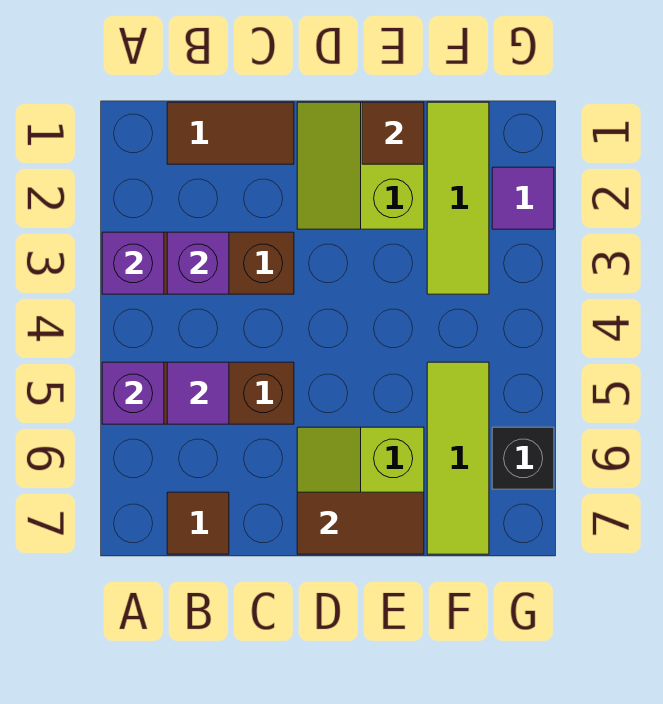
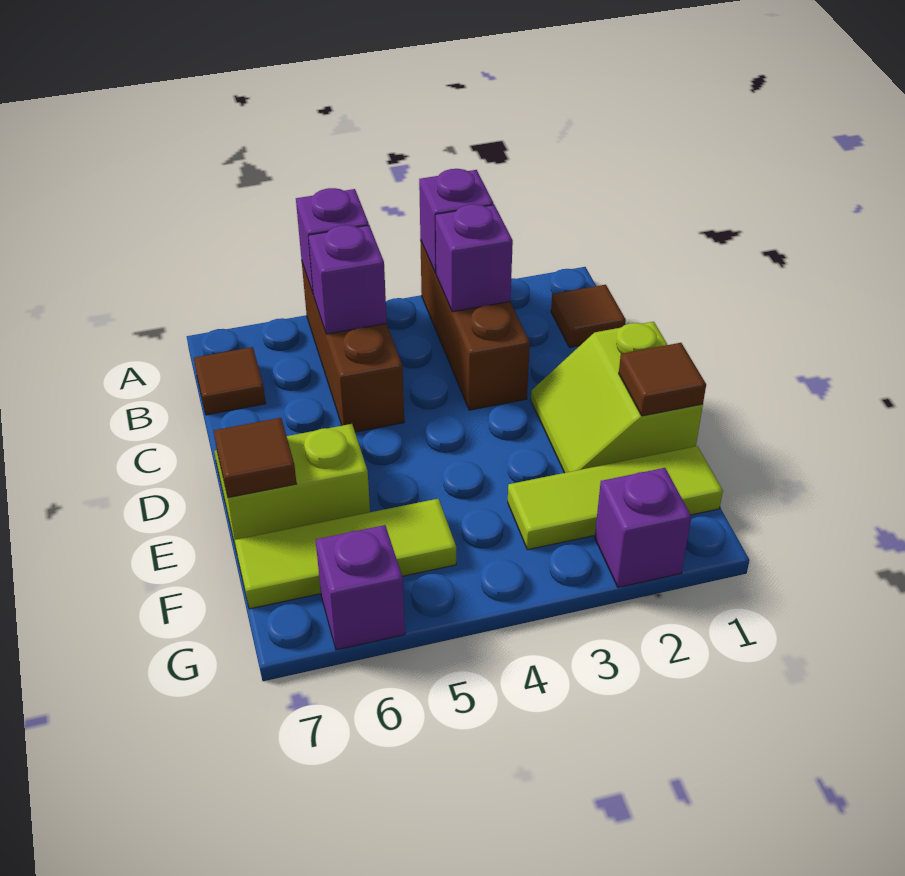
brown 1x2 tile [167,102,294,164] -> brown 1x1 tile [551,285,626,348]
purple 1x1 tile [167,362,229,424] -> purple 1x1 brick [308,225,387,334]
lime 2x2 slope [297,102,424,229] -> lime 2x2 slope turned to [531,322,703,473]
brown 1x2 tile [297,492,424,554] -> brown 1x1 tile [214,418,297,498]
purple 1x1 tile [492,167,554,229] -> purple 1x1 brick [595,468,691,588]
black 1x1 brick [492,427,554,489] -> purple 1x1 brick [316,525,405,650]

